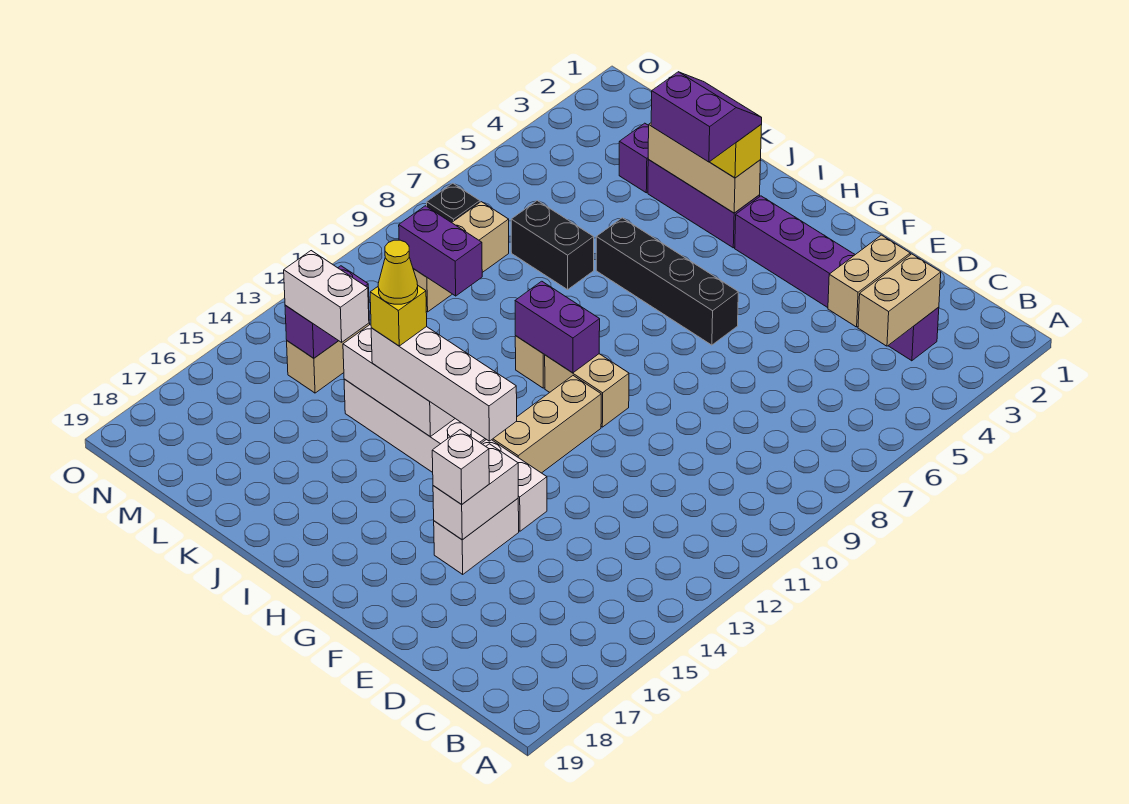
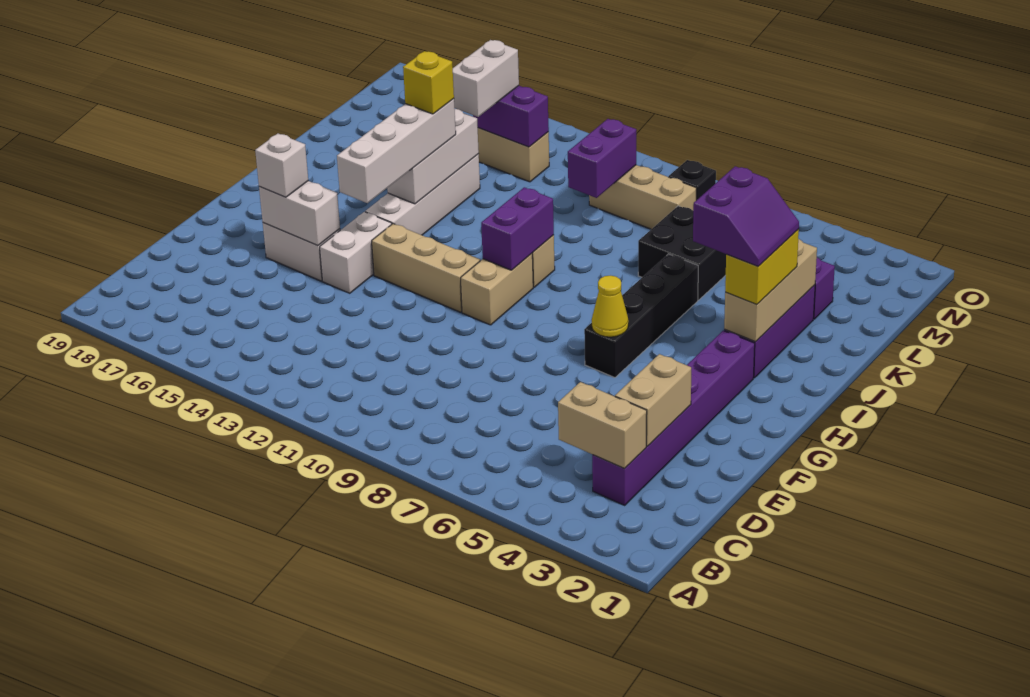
tan 1x2 brick [828,235,910,327] -> tan 1x2 brick turned to [615,354,691,446]
yellow 1x1 cone [378,240,418,304] -> yellow 1x1 cone moved to [592,276,628,337]
black 1x2 brick [511,201,594,289] -> black 2x2 brick [638,206,727,300]

